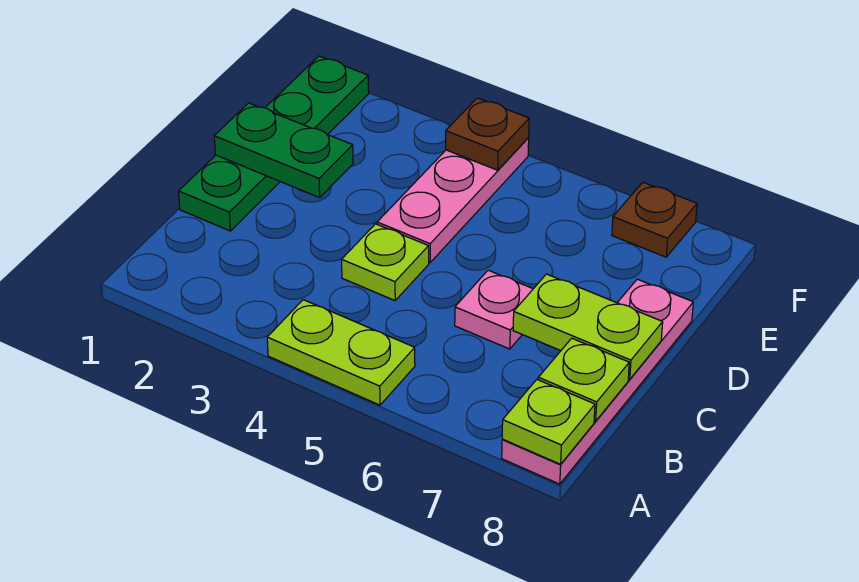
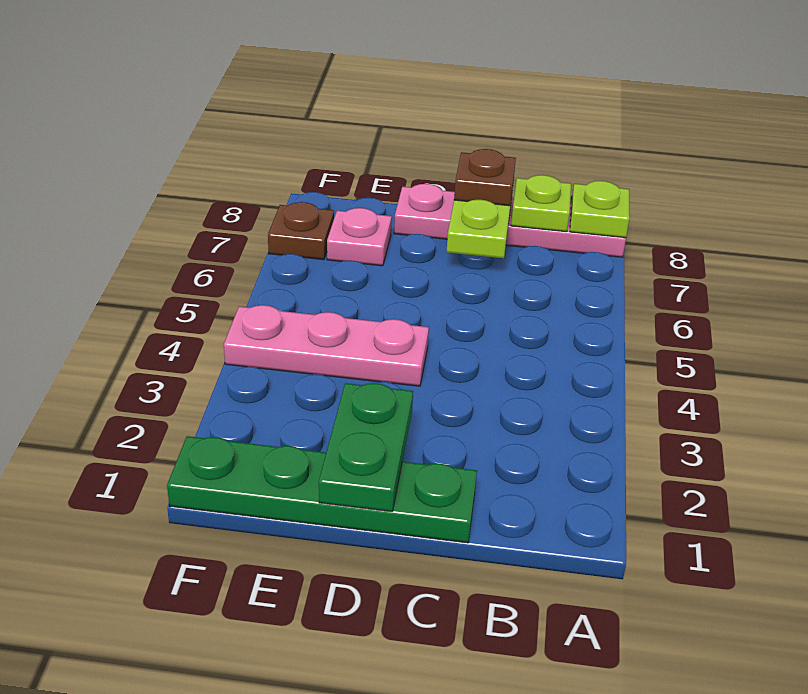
lime 1x2 plate [267,300,415,405] -> none
lime 1x1 plate [342,224,429,300] -> none
pink 1x1 plate [455,270,533,349] -> pink 1x1 plate moved to [327,208,392,266]
brown 1x1 plate [446,98,529,170] -> brown 1x1 plate moved to [454,149,516,206]

